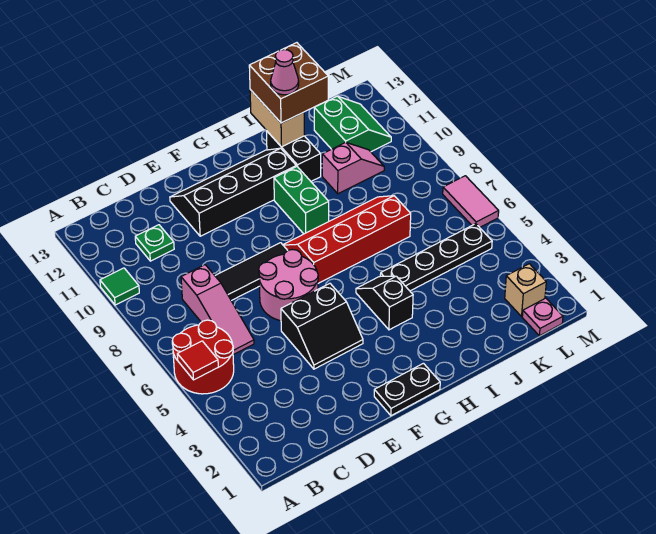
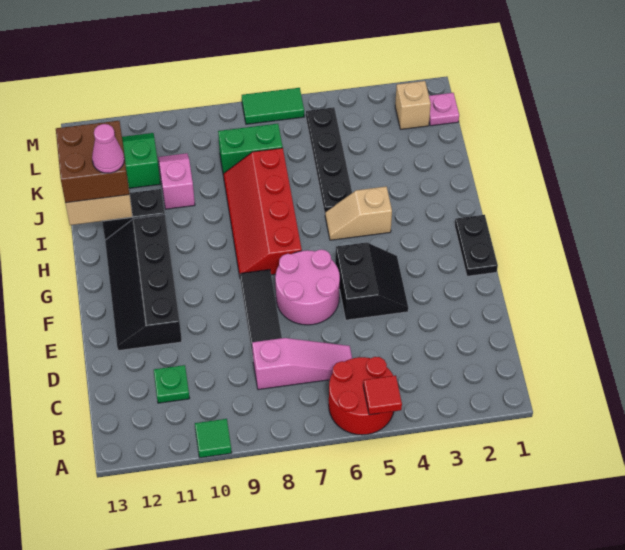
black 1x2 slope [356,276,413,330] -> tan 1x2 slope [325,187,392,240]
green 1x2 brick [274,166,329,234] -> green 1x2 brick moved to [218,124,283,174]
pink 1x2 tile [443,176,499,227] -> green 1x2 tile [242,88,304,124]

